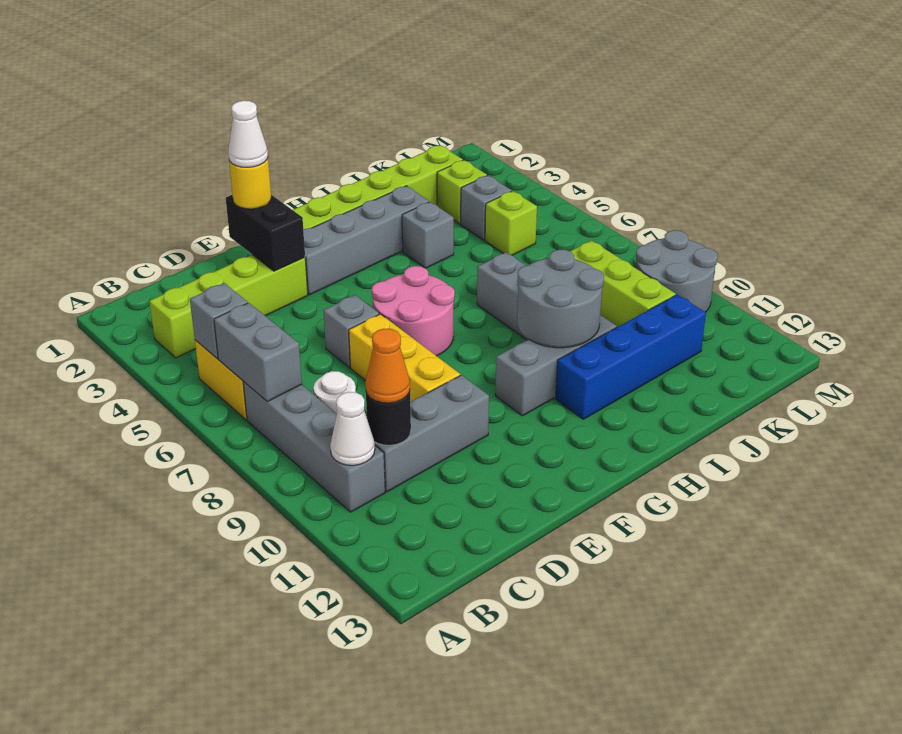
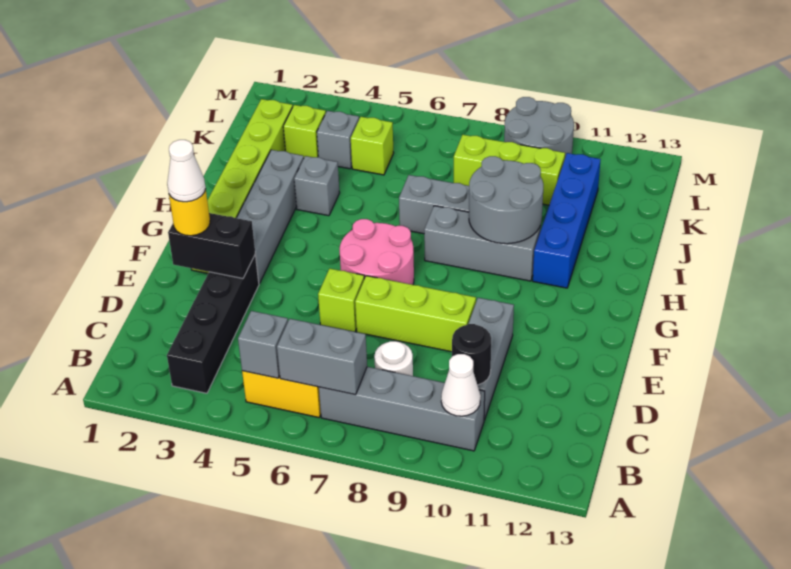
lime 1x4 brick [149,255,308,358] -> black 1x4 brick [167,254,259,393]
orange 1x1 cone [365,329,410,403] -> none
grey 1x1 brick [323,295,379,368] -> lime 1x1 brick [318,269,364,332]
yellow 1x3 brick [349,314,460,402] -> lime 1x3 brick [355,276,476,352]
grey 1x3 brick [495,315,617,416] -> grey 1x3 brick turned to [424,206,541,281]

